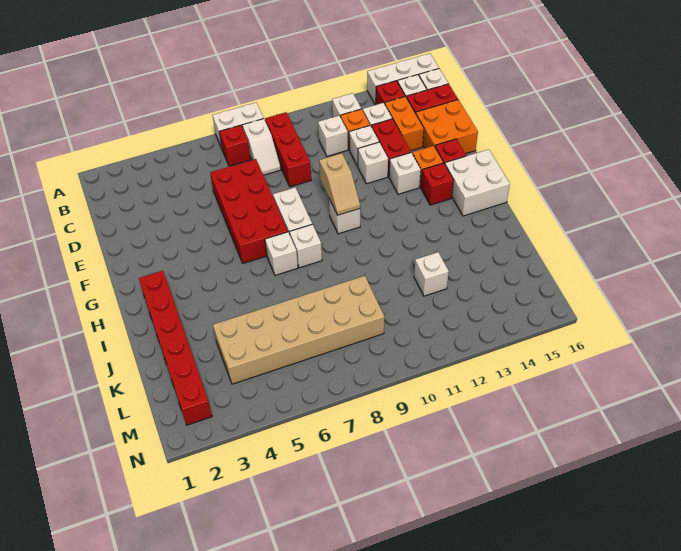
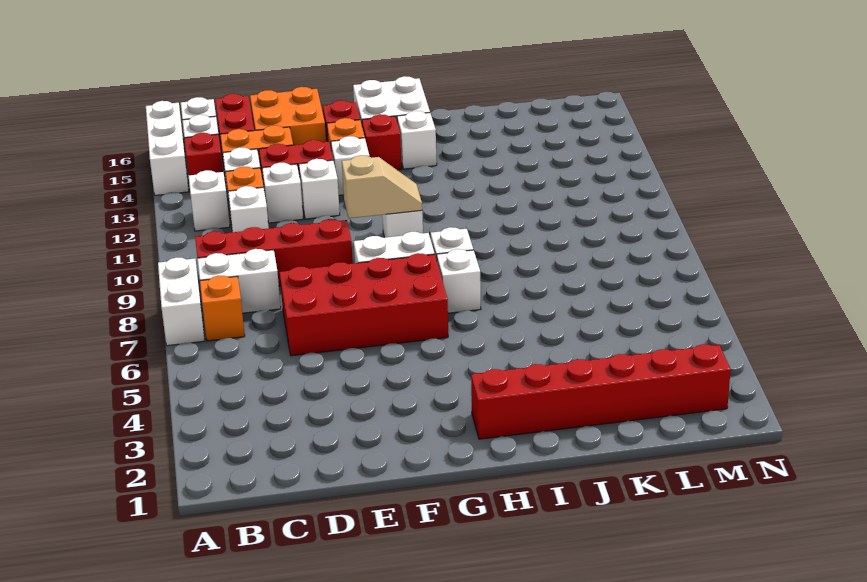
red 1x1 brick [219,125,251,166] -> orange 1x1 brick [200,276,245,341]
white 1x2 slope [242,119,281,175] -> white 1x2 brick [197,249,281,313]
red 1x3 brick [265,112,311,187] -> red 1x4 brick [195,219,353,286]
tan 2x6 brick [213,276,385,384] -> none
white 1x1 brick [414,252,449,296] -> white 1x1 brick moved to [397,111,437,169]

